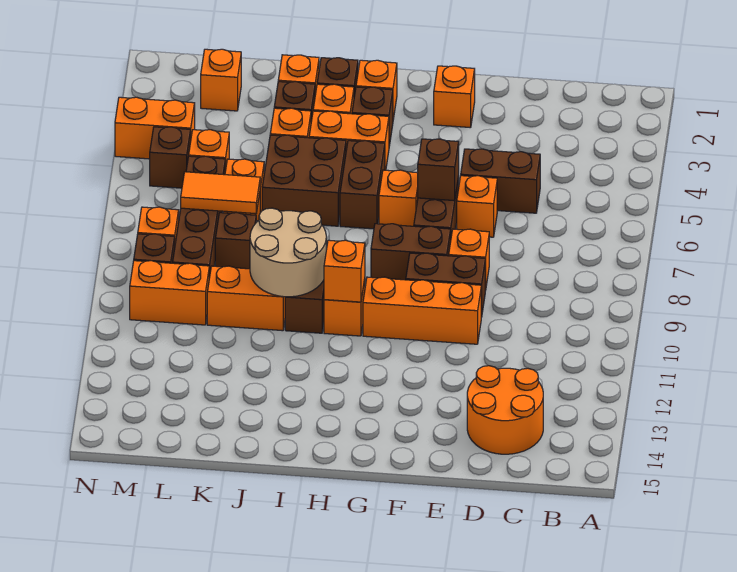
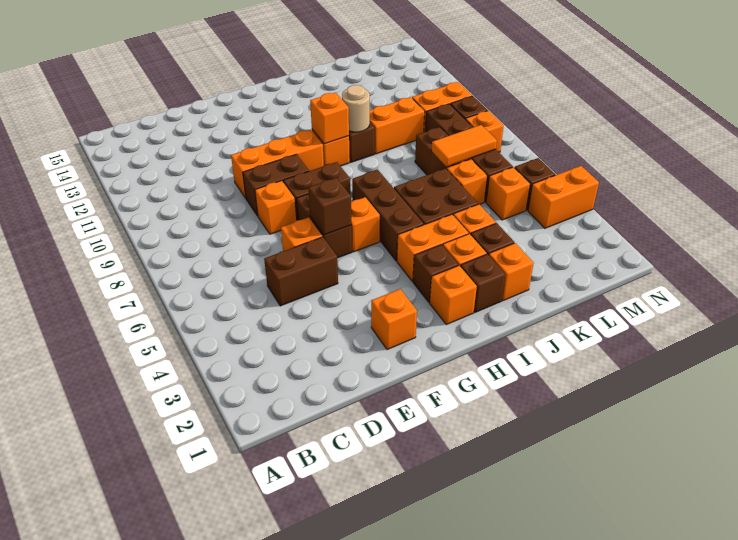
orange 2x2 round brick [467,366,543,454] -> none
brown 1x2 brick [340,141,385,229] -> brown 1x3 brick [352,170,424,261]
tan 2x2 round brick [250,208,326,297] -> tan 1x1 round brick [342,85,370,132]
orange 1x1 brick [201,49,241,111] -> none

